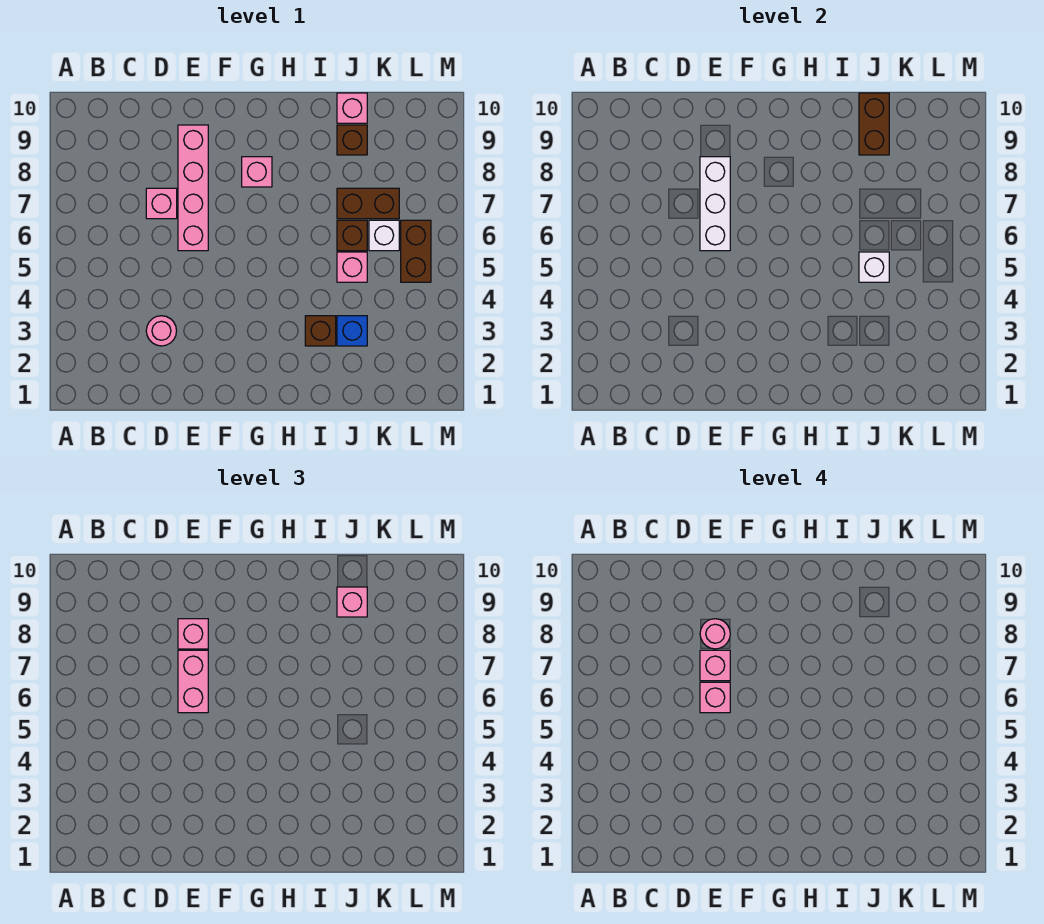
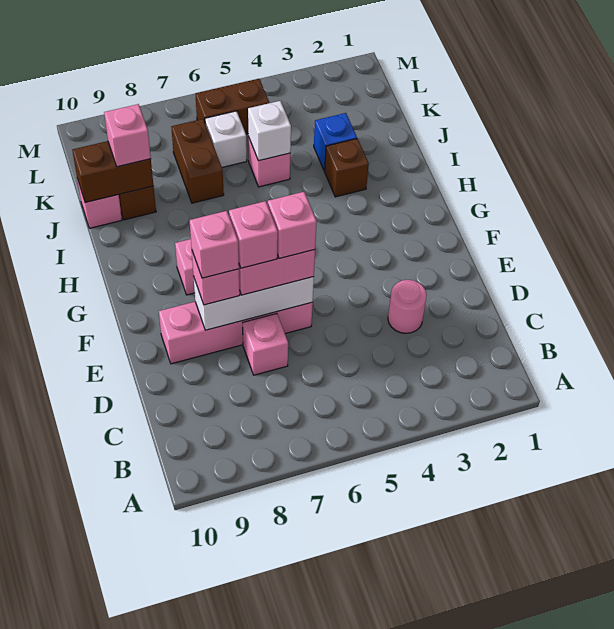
pink 1x1 round brick [700,619,730,649] -> pink 1x1 brick [190,211,239,278]
brown 1x1 brick [337,220,367,251] -> none

